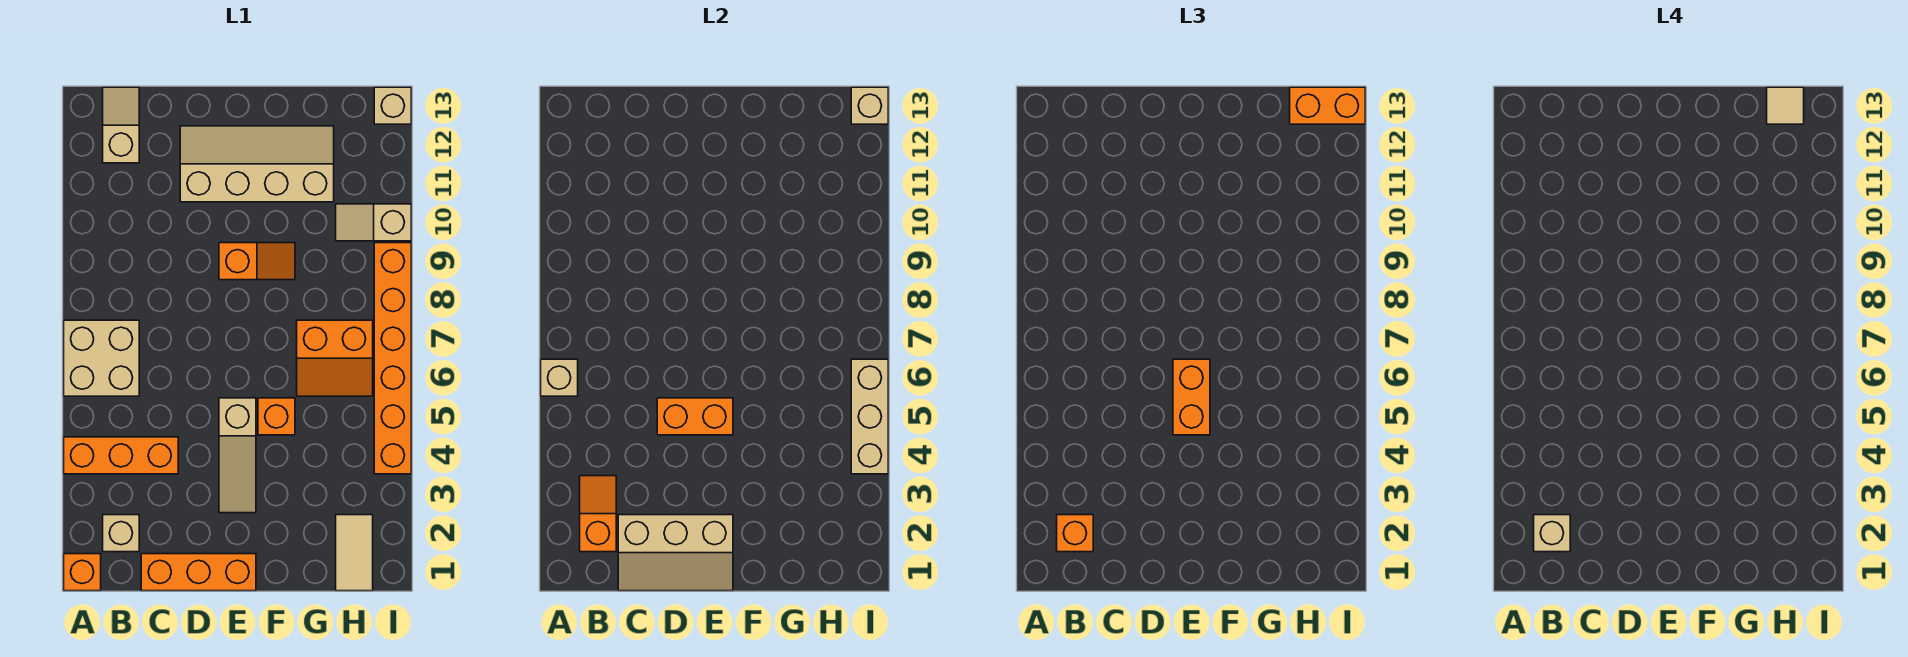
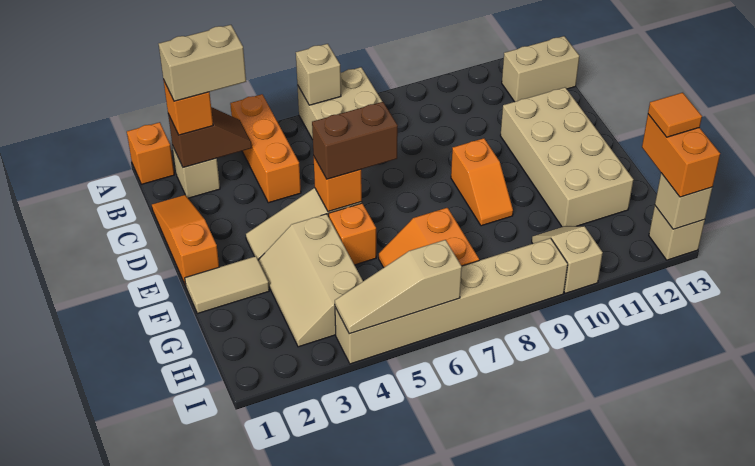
orange 1x2 slope [580,476,616,552] -> brown 1x2 slope [168,107,252,168]
tan 1x1 brick [1534,515,1570,552] -> tan 1x2 brick [159,25,246,101]
tan 1x2 slope [103,87,139,163] -> tan 1x2 brick [502,36,579,102]
orange 1x3 brick [141,554,256,591] -> orange 1x3 slope [152,195,219,286]
tan 2x3 slope [618,515,733,591] -> tan 2x3 slope moved to [258,214,363,347]
orange 1x2 brick [657,398,733,435] -> orange 1x1 brick [314,157,362,212]
tan 2x4 slope [180,126,334,202] -> tan 2x4 brick [500,87,634,227]
orange 1x2 brick [1173,359,1210,435] -> brown 1x2 brick [312,102,398,179]
tan 1x2 tile [336,515,373,591] -> tan 1x2 tile moved to [185,256,269,314]
tan 1x1 tile [1767,87,1804,124] -> orange 1x1 tile [648,93,702,137]
orange 1x6 brick [374,243,411,474] -> tan 1x6 brick [335,238,568,364]
tan 1x3 brick [851,359,888,474] -> tan 1x3 slope [335,240,462,334]

